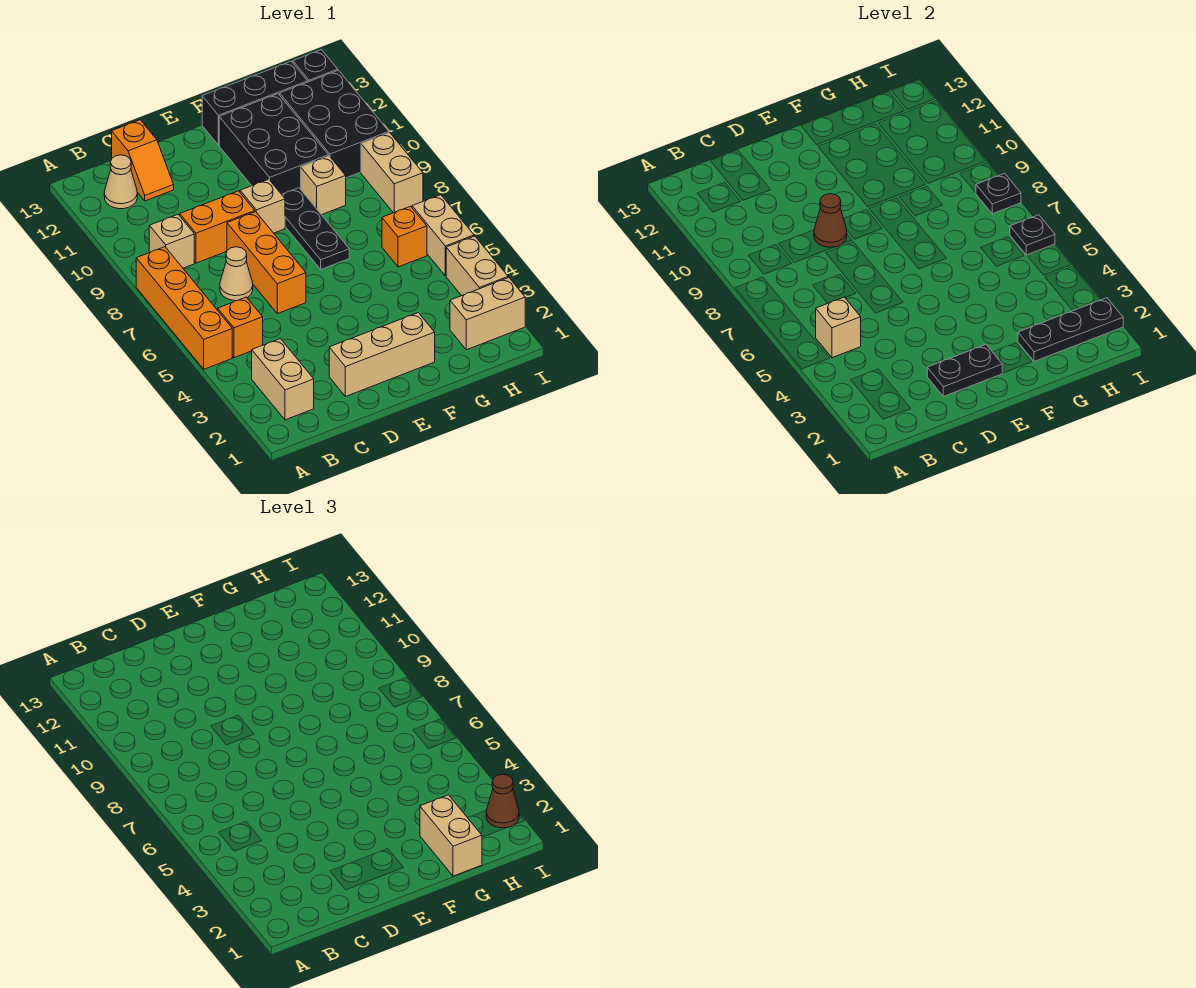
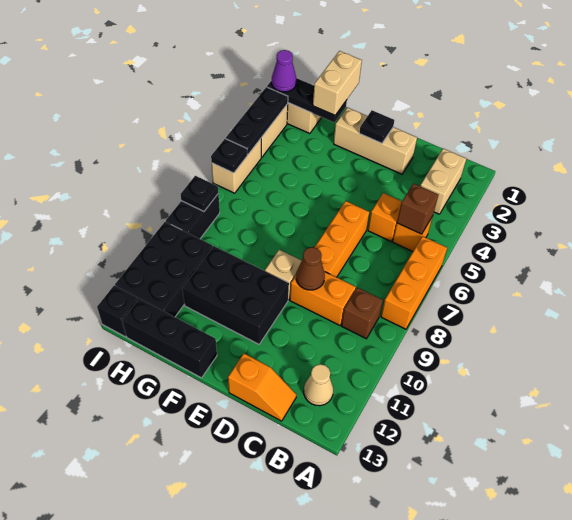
orange 1x4 brick [136,247,232,369] -> orange 1x3 brick [381,236,447,329]
tan 1x1 brick [816,297,861,358] -> brown 1x1 brick [397,184,438,234]
tan 1x1 brick [149,214,194,268] -> brown 1x1 brick [342,288,383,339]
tan 1x1 cone [220,247,253,301] -> none
orange 1x2 slope [112,120,174,201] -> orange 1x2 slope turned to [228,354,297,421]
black 1x2 plate [927,345,1002,397] -> black 1x1 plate [359,110,394,143]
black 1x3 plate [282,188,349,269] -> black 1x3 plate moved to [226,87,288,154]
black 2x3 brick [219,94,329,194] -> black 2x3 brick turned to [182,246,289,344]
tan 1x1 brick [301,156,346,215] -> none
orange 1x1 brick [382,206,427,267] -> orange 1x1 brick moved to [368,193,402,242]
brown 1x1 cone [486,774,519,828] -> purple 1x1 cone [272,50,296,92]
tan 1x2 brick [361,132,423,213] -> black 1x2 brick [166,194,220,239]

